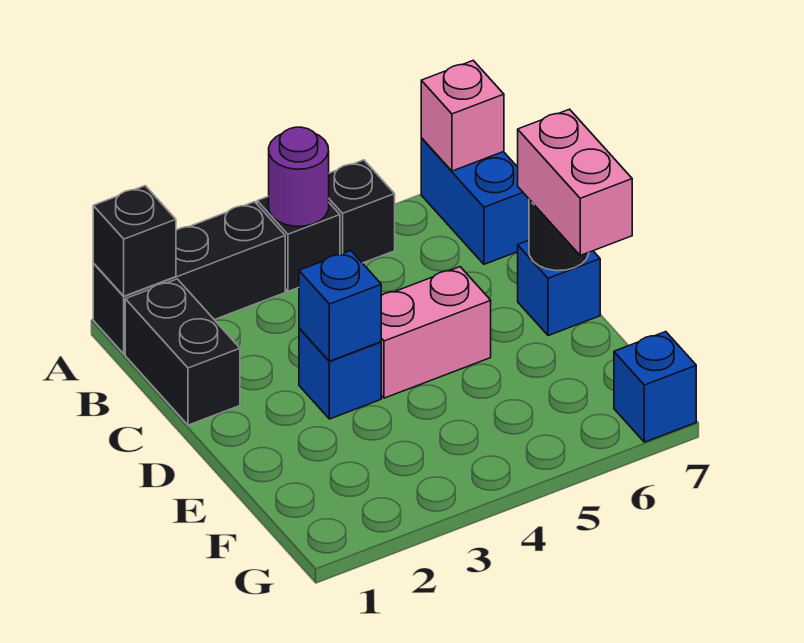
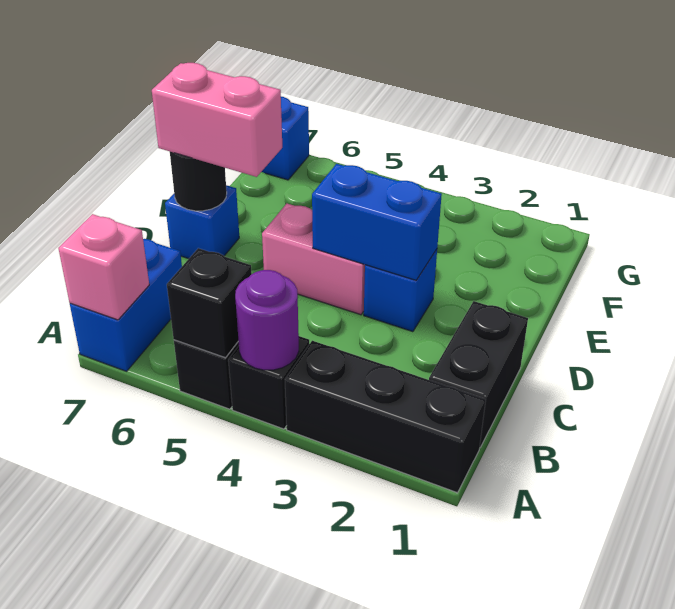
black 1x1 brick [93,186,176,296] -> black 1x1 brick moved to [167,248,252,358]
blue 1x1 brick [299,251,381,361] -> blue 1x2 brick [312,164,442,280]
pink 1x2 brick [518,109,632,255] -> pink 1x2 brick turned to [152,63,282,177]

